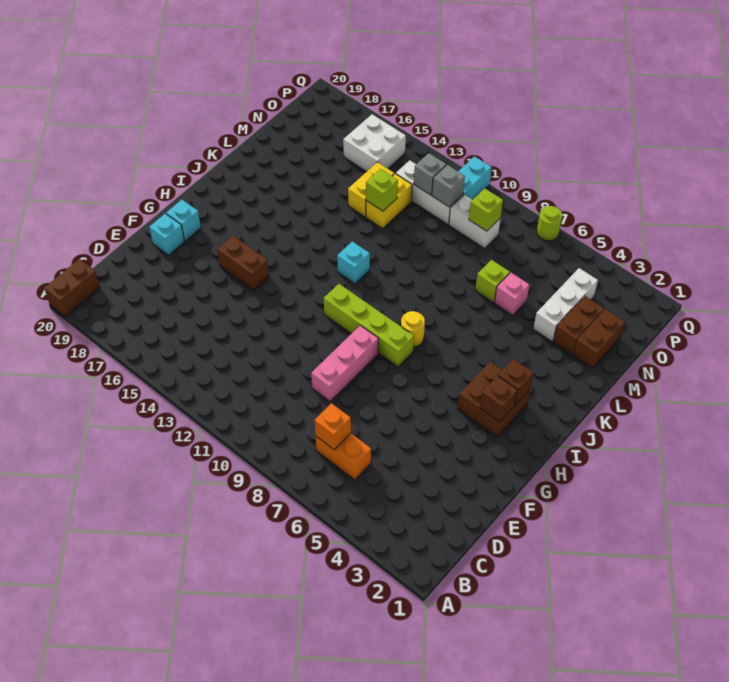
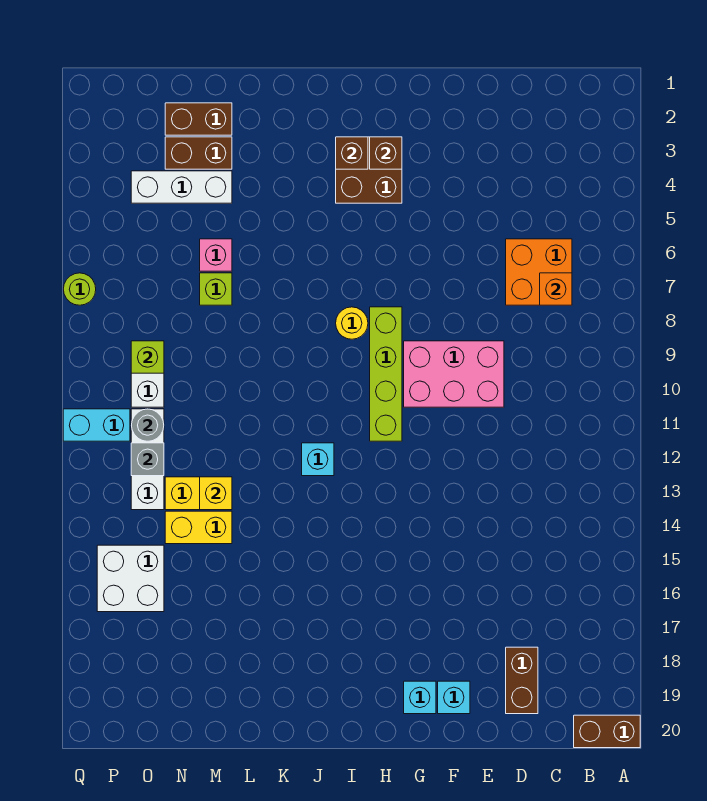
orange 1x2 brick [316,434,371,480] -> orange 2x2 brick [506,239,572,305]
pink 1x3 brick [311,325,379,402] -> pink 2x3 brick [404,341,504,407]
brown 1x2 brick [217,236,269,290] -> brown 1x2 brick moved to [506,647,538,714]
lime 1x1 brick [366,169,398,211] -> yellow 1x1 brick [200,477,232,510]
grey 1x1 brick [432,165,465,207] -> grey 1x1 round brick [131,409,164,441]

